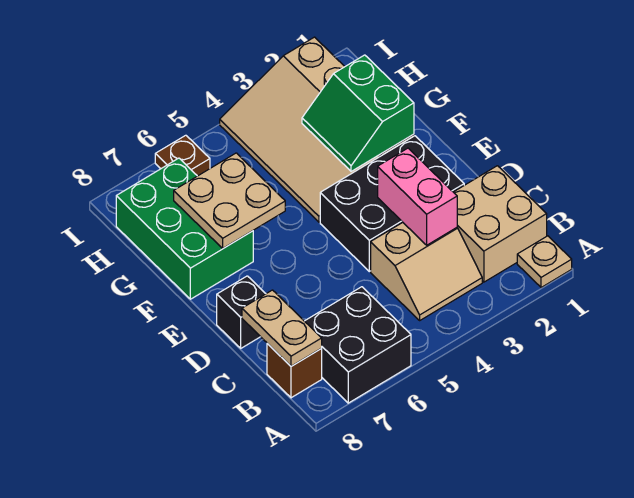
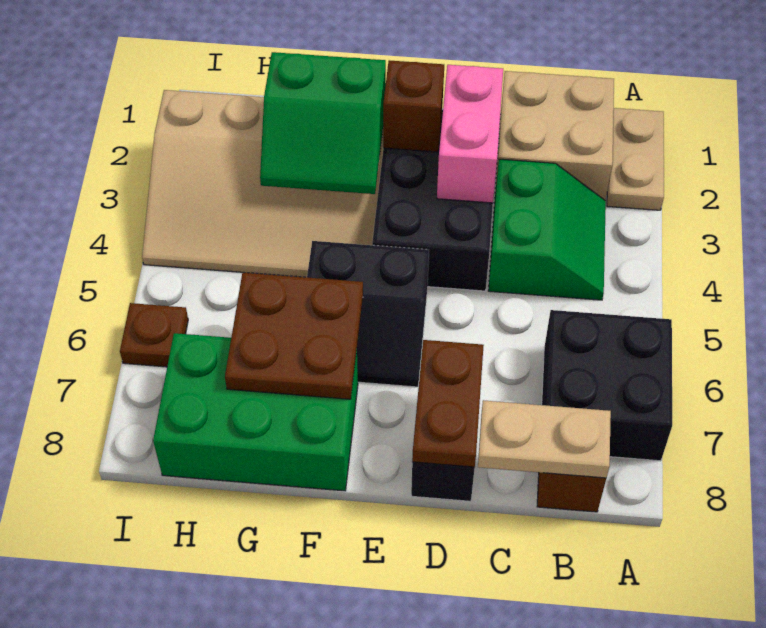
tan 1x1 plate [517,236,572,288] -> tan 1x2 plate [607,108,664,210]
tan 2x2 slope [371,223,482,320] -> green 2x2 slope [488,159,606,300]
pink 1x2 brick [378,148,457,245] -> pink 1x2 brick turned to [437,65,503,203]
none -> brown 1x2 plate [412,340,484,467]
none -> brown 1x1 brick [383,60,444,152]
none -> black 2x2 slope [307,241,429,387]
tan 2x2 plate [174,153,285,248] -> brown 2x2 plate [225,272,363,399]

